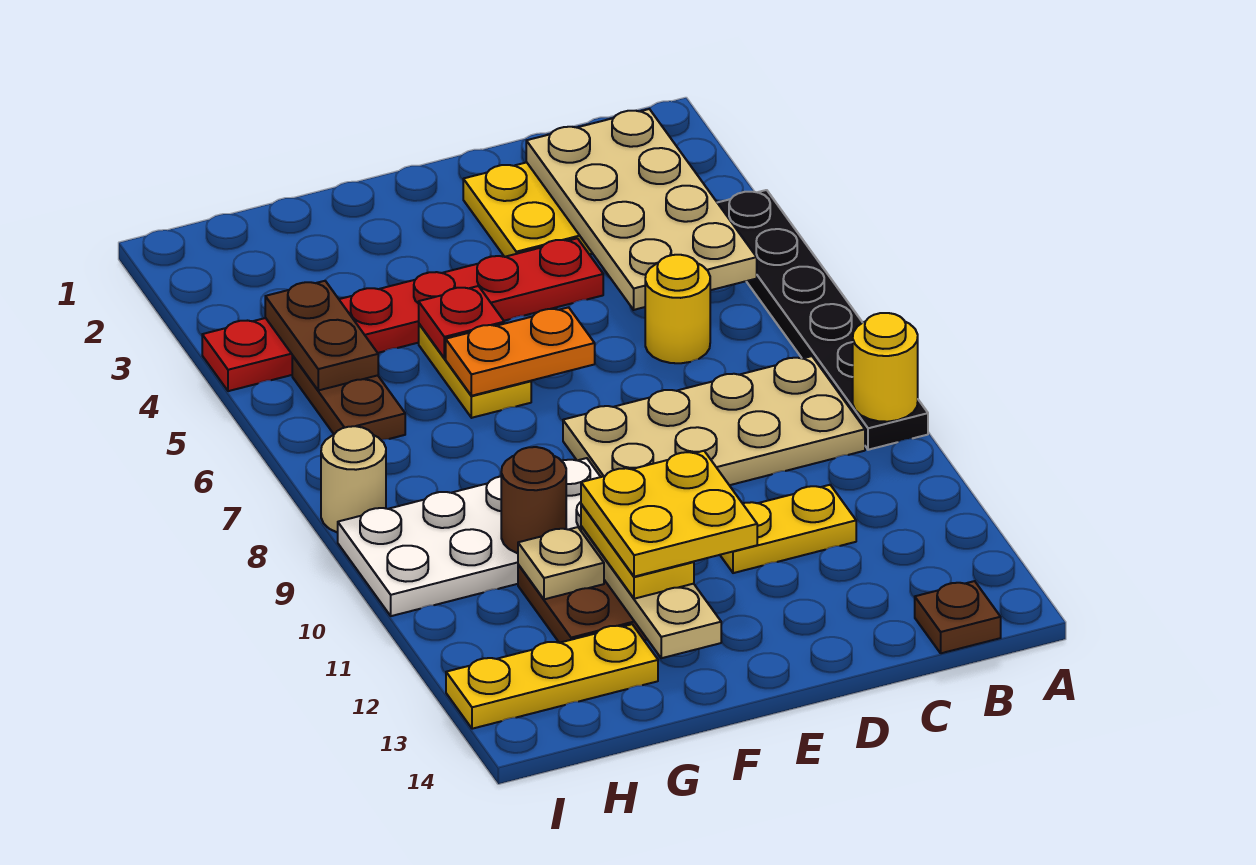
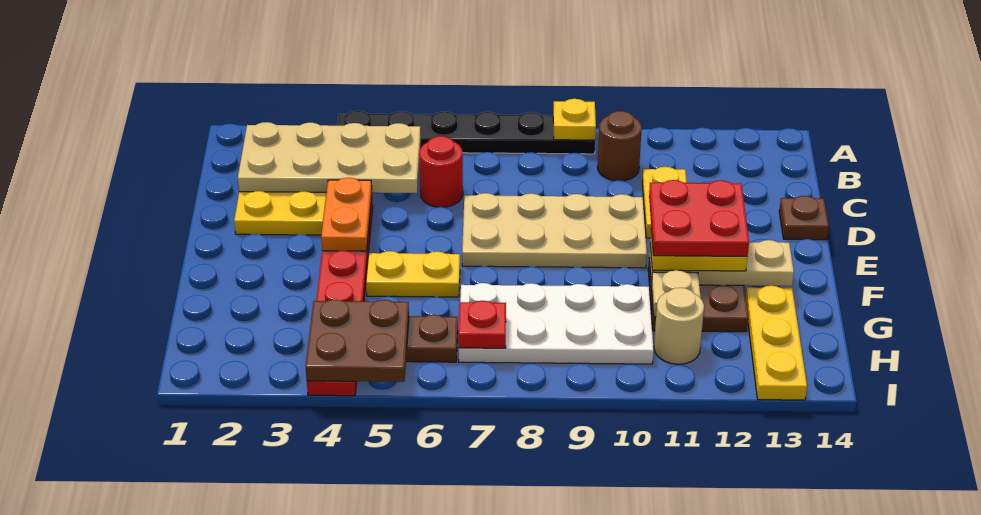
yellow 1x1 round brick [853,313,918,422] -> yellow 1x1 plate [553,99,596,140]
tan 2x4 plate [563,356,865,485] -> tan 2x4 plate turned to [462,193,647,268]
brown 1x1 plate [915,581,1001,653] -> brown 1x1 plate moved to [779,196,829,240]
yellow 1x1 round brick [645,255,710,363] -> red 1x1 round brick [419,136,463,207]
orange 1x2 plate [446,307,595,396] -> orange 1x2 plate moved to [321,178,372,251]
yellow 2x2 plate [581,451,757,577] -> red 2x2 plate [649,180,749,256]
red 1x1 plate [419,286,504,358] -> red 1x1 plate moved to [458,301,506,348]
white 2x4 plate [338,458,600,616] -> white 2x4 plate turned to [459,283,654,364]
brown 1x1 round brick [501,447,566,553] -> brown 1x1 round brick moved to [597,111,642,181]
brown 1x2 plate [265,281,378,390] -> brown 2x2 plate [306,299,409,382]
tan 1x1 round brick [321,426,386,533] -> tan 1x1 round brick moved to [654,288,704,364]

